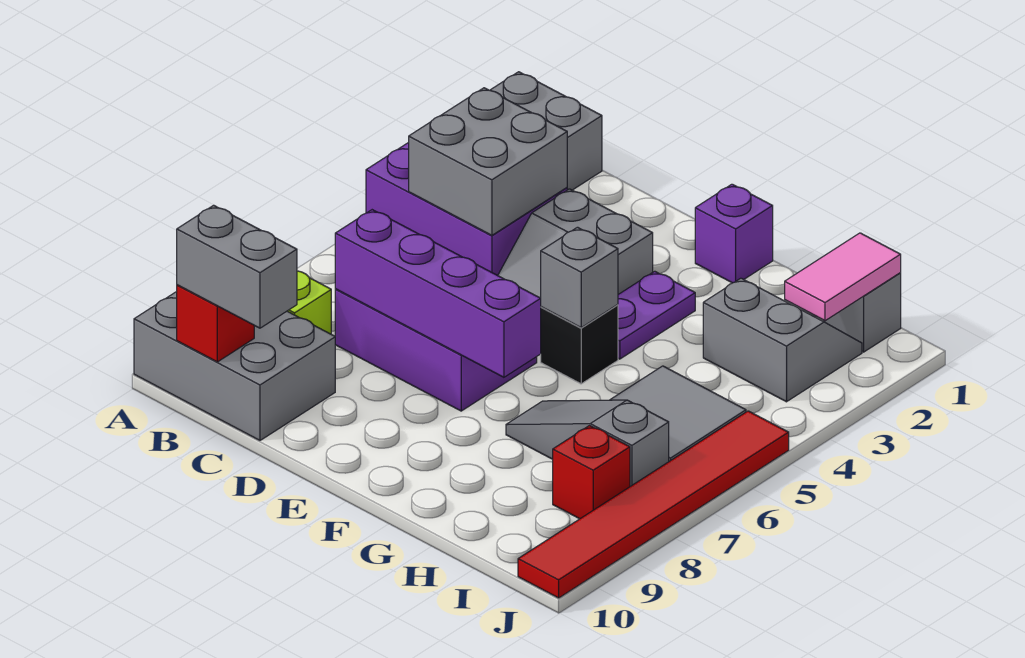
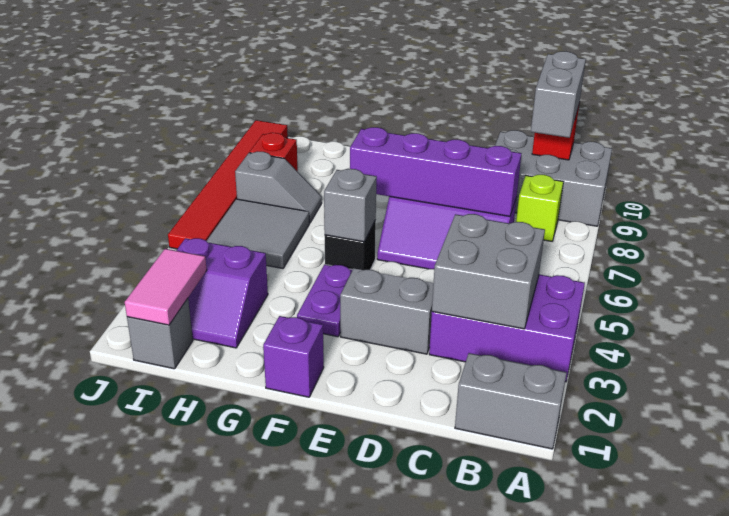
grey 1x2 brick [177,205,297,328] -> grey 1x2 brick turned to [531,51,586,138]
grey 1x3 slope [506,400,669,486] -> grey 1x2 slope [235,151,322,223]
grey 2x2 slope [703,278,862,402] -> purple 2x2 slope [176,238,268,348]

